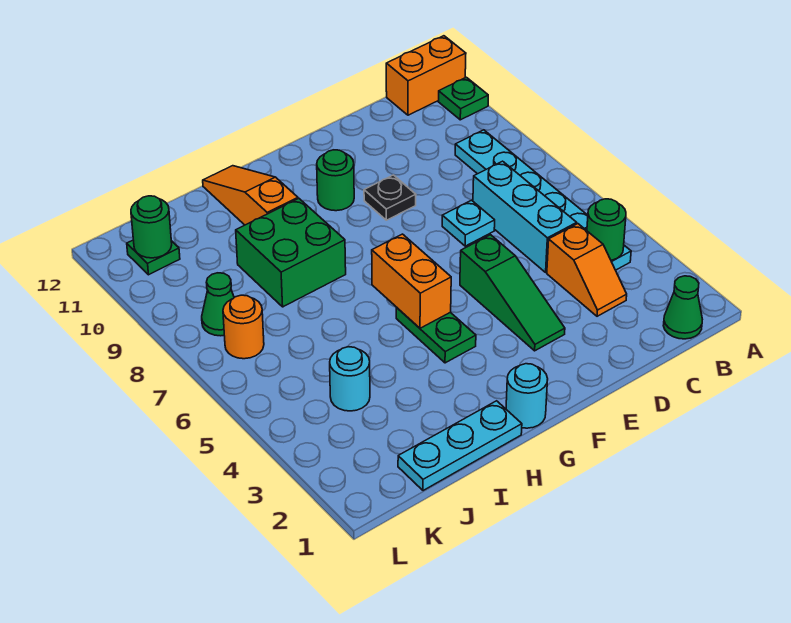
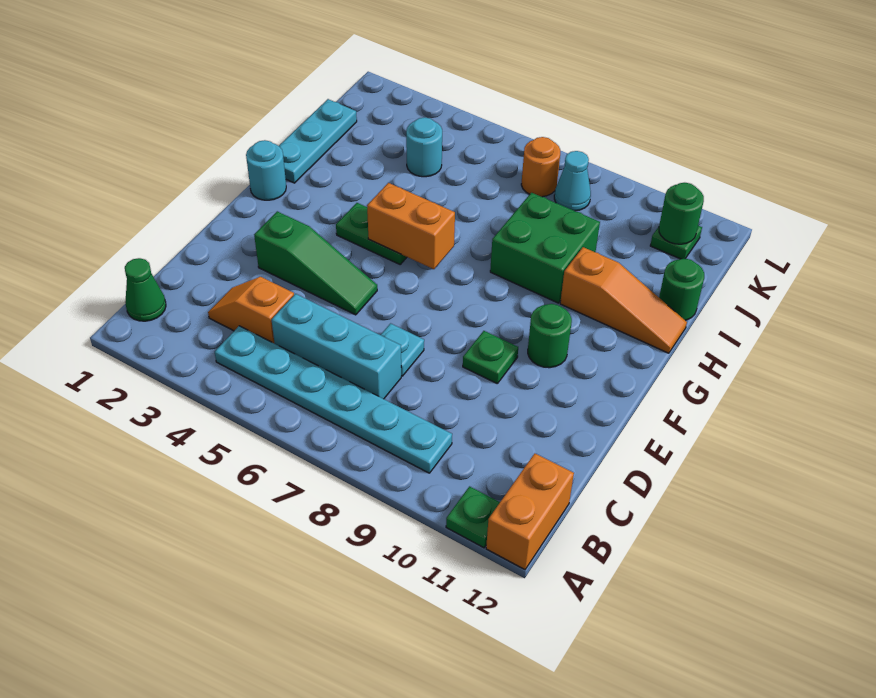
green 1x1 round brick [587,199,626,260] -> green 1x1 round brick moved to [659,259,704,320]
green 1x3 slope [460,235,565,351] -> green 1x3 slope turned to [254,211,377,315]
black 1x1 plate [364,175,416,220] -> green 1x1 plate [463,331,518,383]
green 1x1 cone [202,273,234,336] -> cyan 1x1 cone [554,151,591,211]

